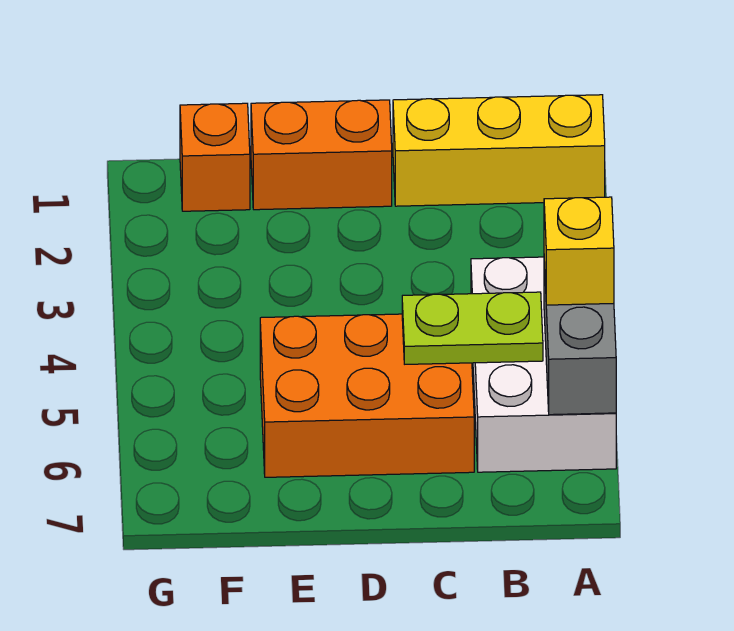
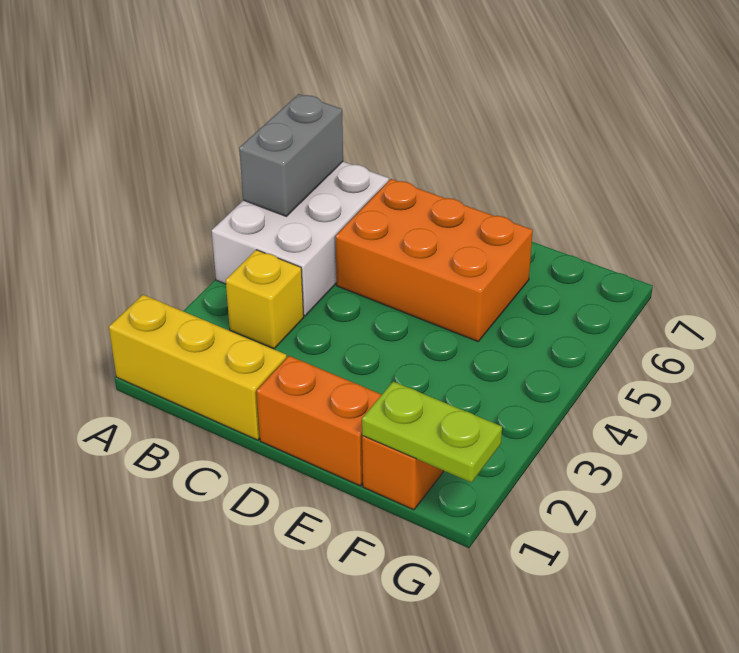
yellow 1x1 brick [544,197,614,305] -> yellow 1x1 brick moved to [226,250,304,349]
lime 1x2 plate [402,292,543,364] -> lime 1x2 plate moved to [362,381,502,482]

